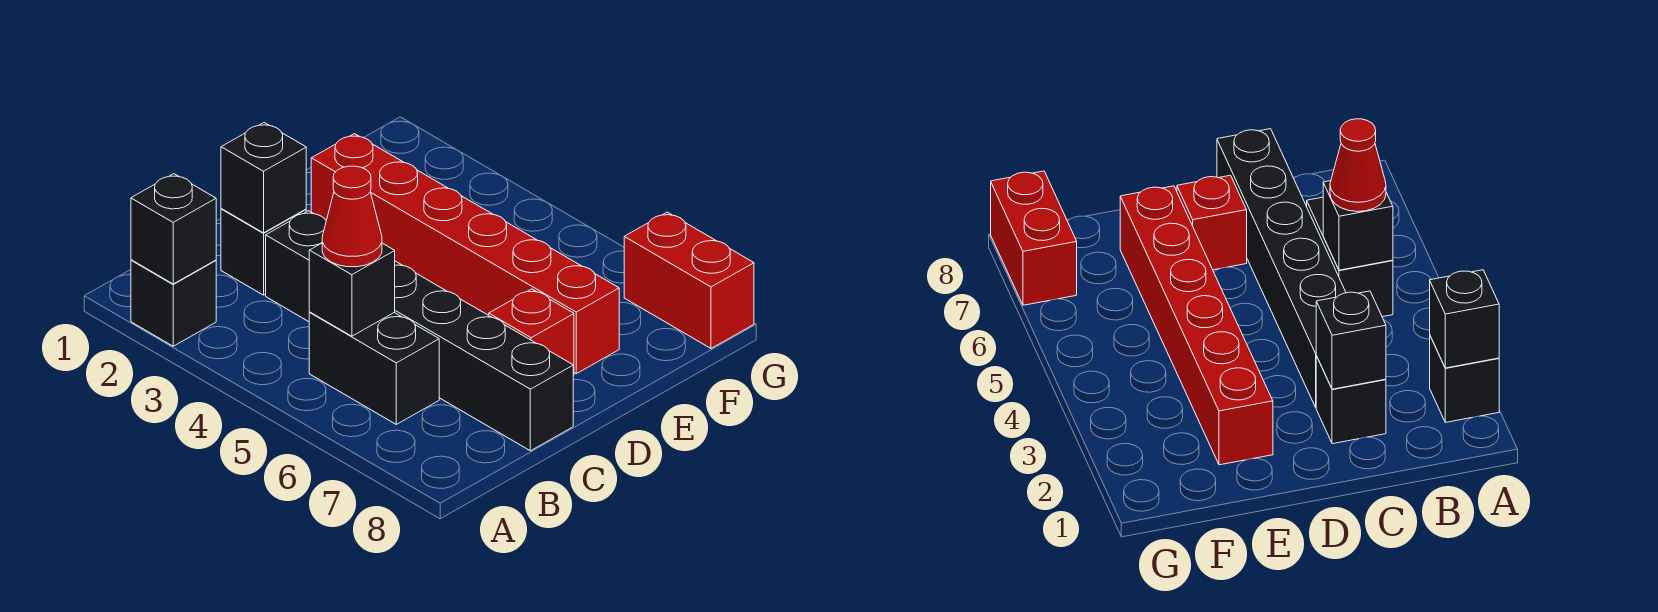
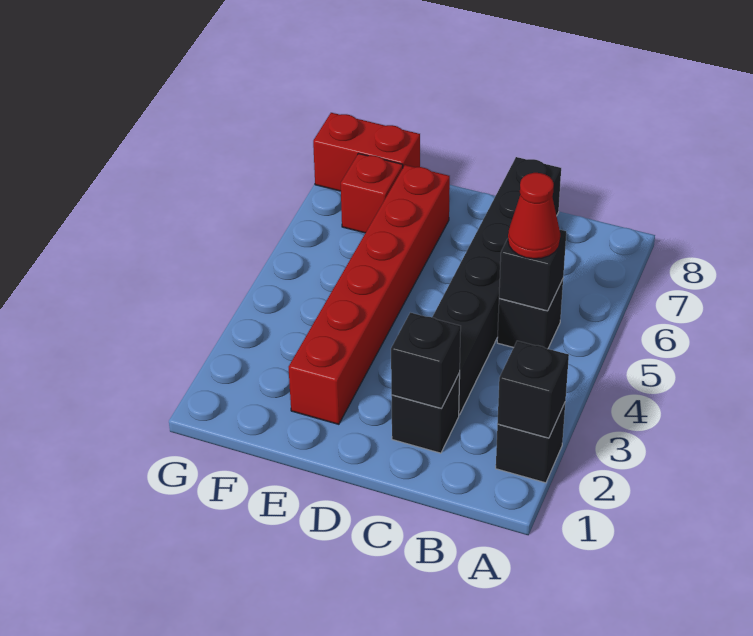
black 1x2 brick [309,312,439,424] -> black 1x1 brick [497,279,563,349]
red 1x1 brick [489,289,574,375] -> red 1x1 brick moved to [341,154,403,233]
red 1x2 brick [624,212,754,348] -> red 1x2 brick turned to [313,113,420,191]

